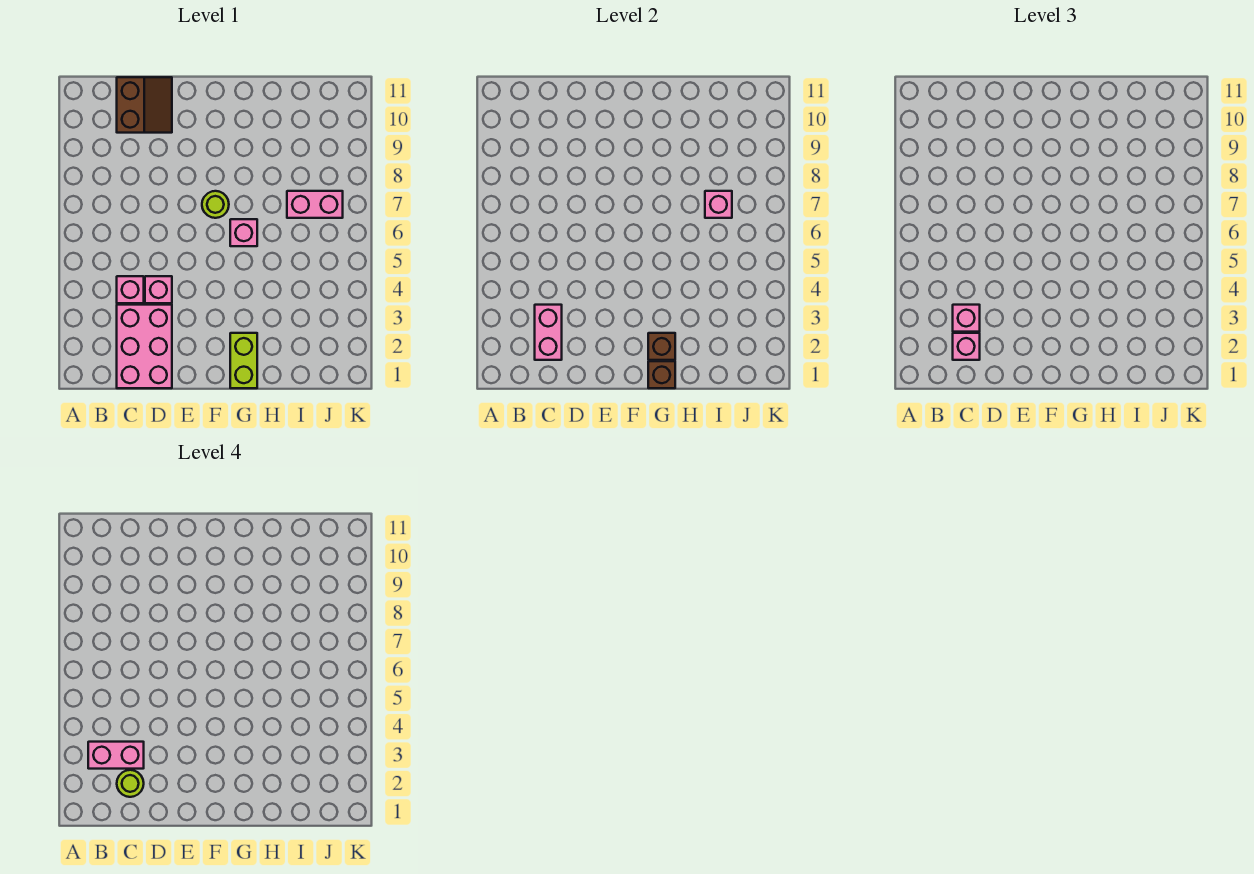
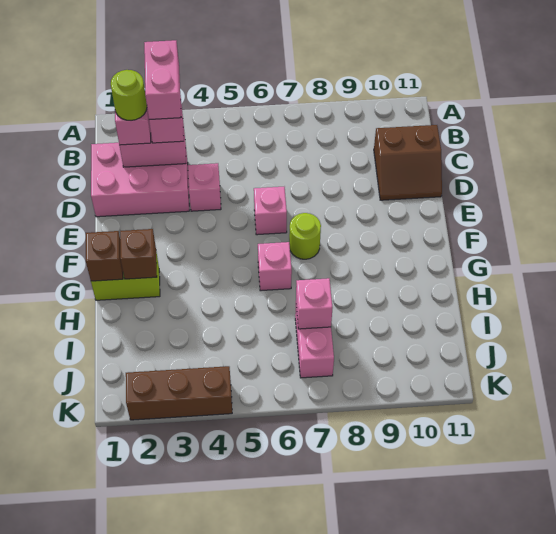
pink 1x1 brick [117,276,144,303] -> pink 1x1 brick moved to [254,187,287,235]
none -> brown 1x3 brick [126,366,232,420]

